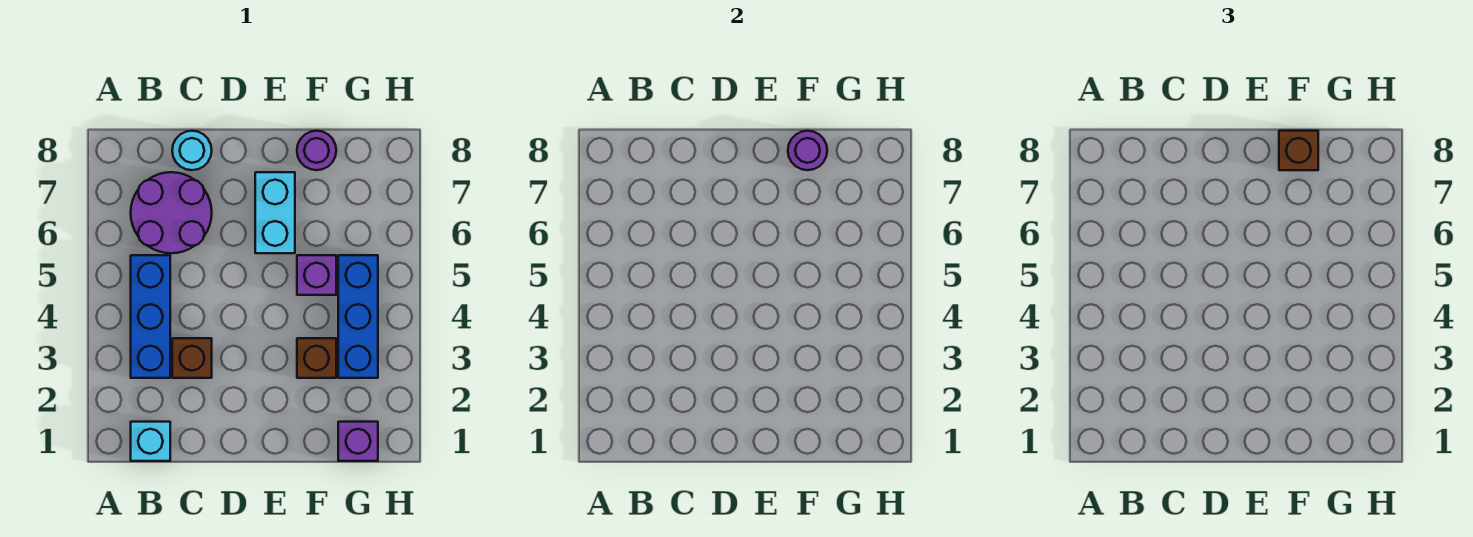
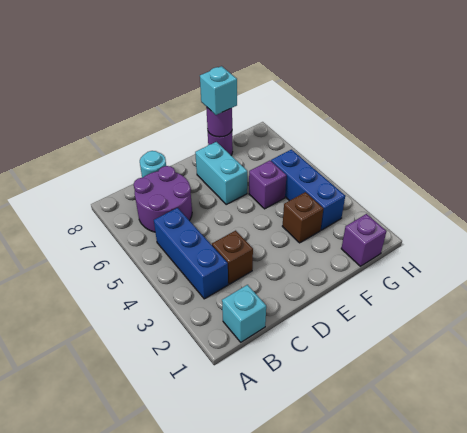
brown 1x1 brick [1279,131,1318,170] -> cyan 1x1 brick [200,66,237,115]

